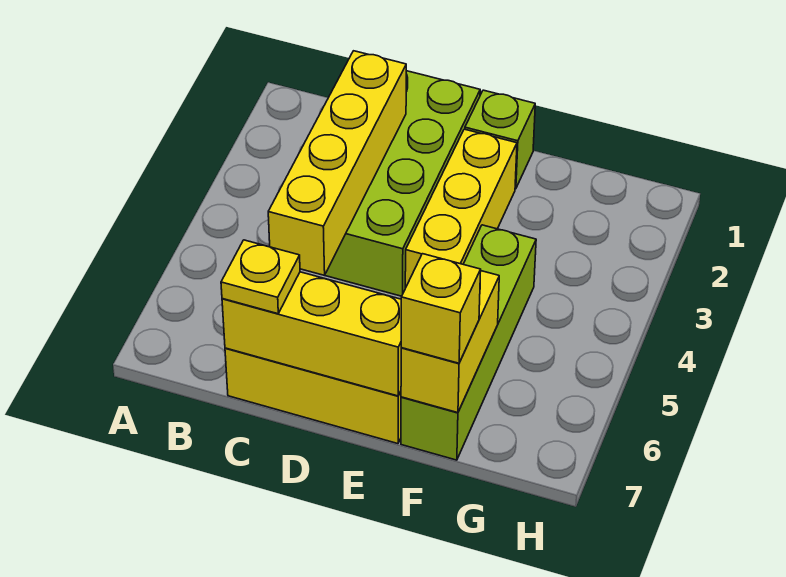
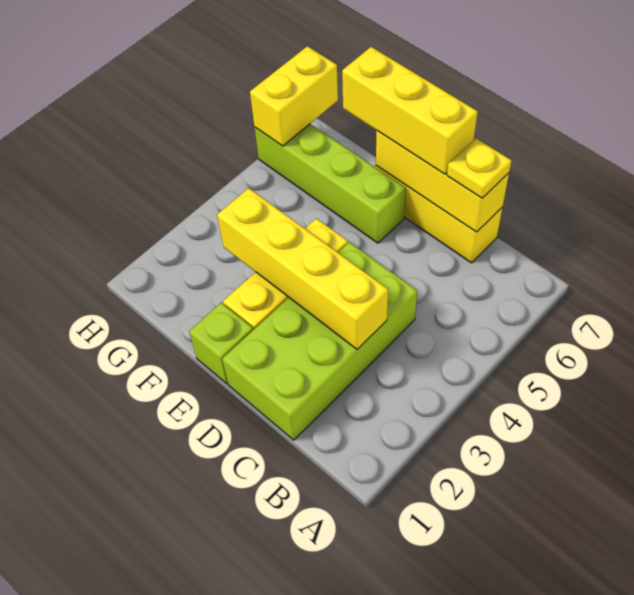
yellow 1x4 brick [268,51,406,275] -> yellow 1x4 brick turned to [217,188,388,349]
lime 1x4 brick [401,225,536,460] -> lime 1x4 brick turned to [255,124,406,243]
yellow 1x2 brick [401,271,499,413] -> yellow 1x2 brick moved to [250,46,338,146]
yellow 1x1 brick [401,254,481,363] -> yellow 1x3 brick [342,47,478,174]

